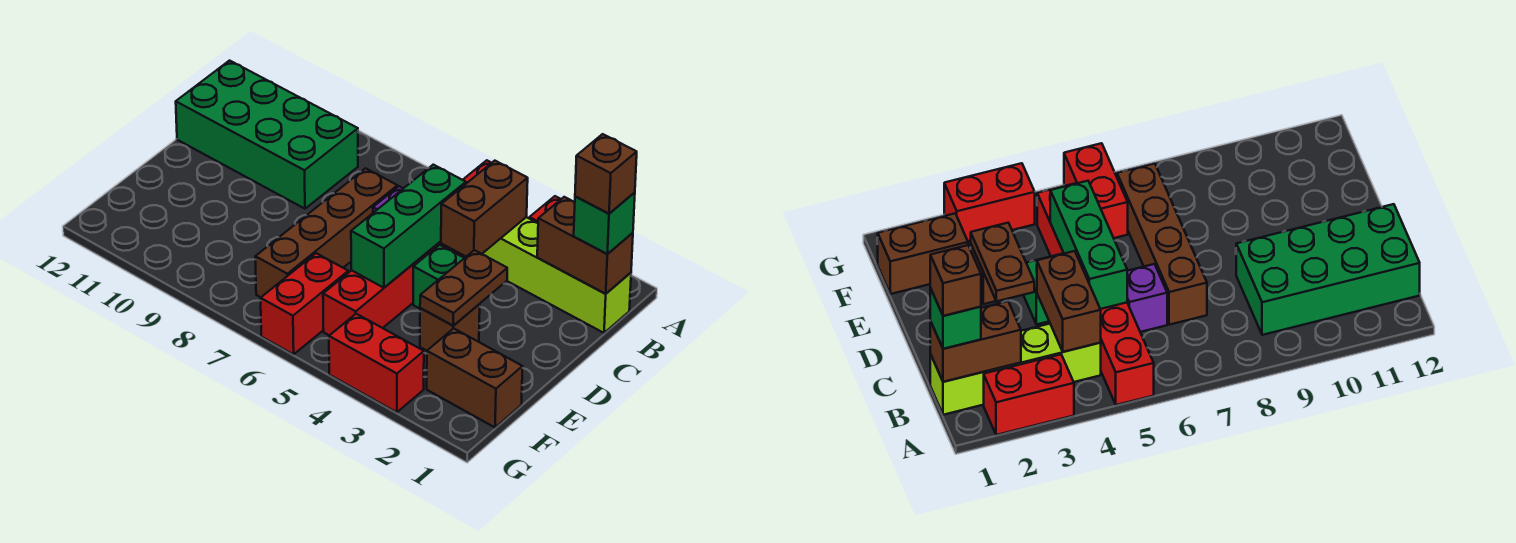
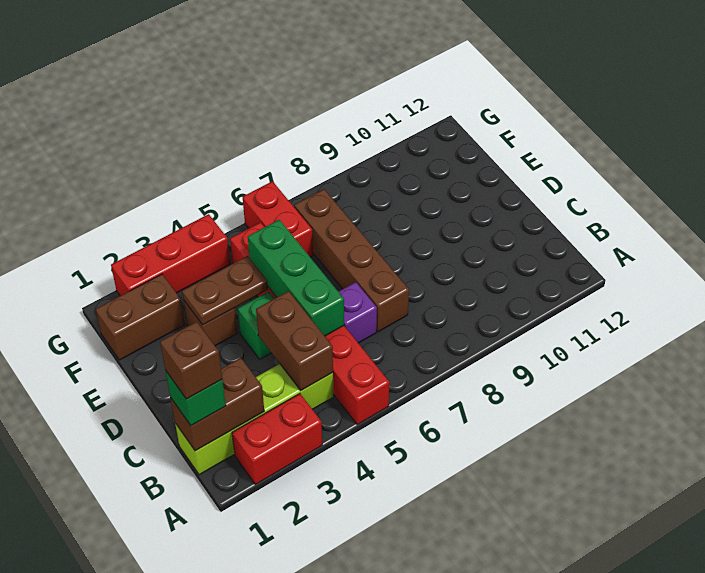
green 2x4 brick [176,61,358,209] -> none
brown 1x2 plate [420,250,507,326] -> brown 1x2 plate turned to [182,256,268,325]
red 1x2 brick [329,314,424,412] -> red 1x3 brick [111,214,230,296]

